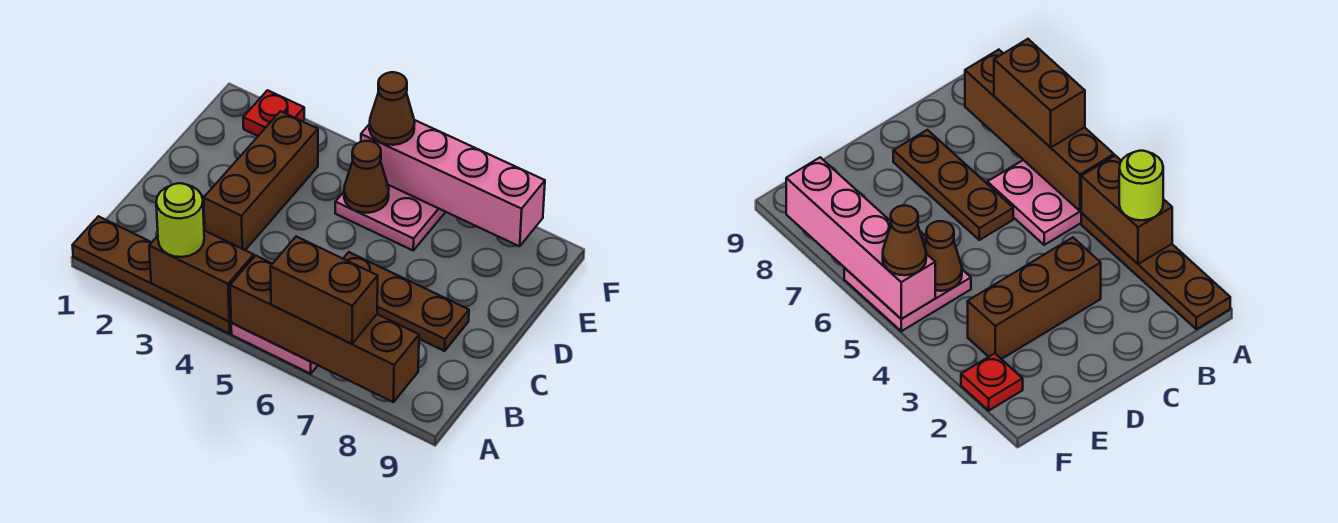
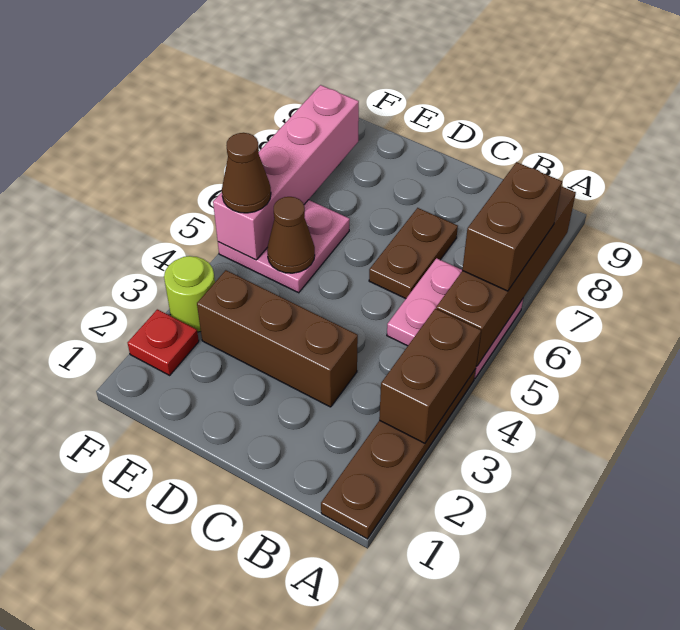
lime 1x1 round brick [156,183,204,257] -> lime 1x1 round brick moved to [164,256,215,332]
brown 1x3 plate [343,252,469,351] -> brown 1x2 plate [369,208,458,299]

